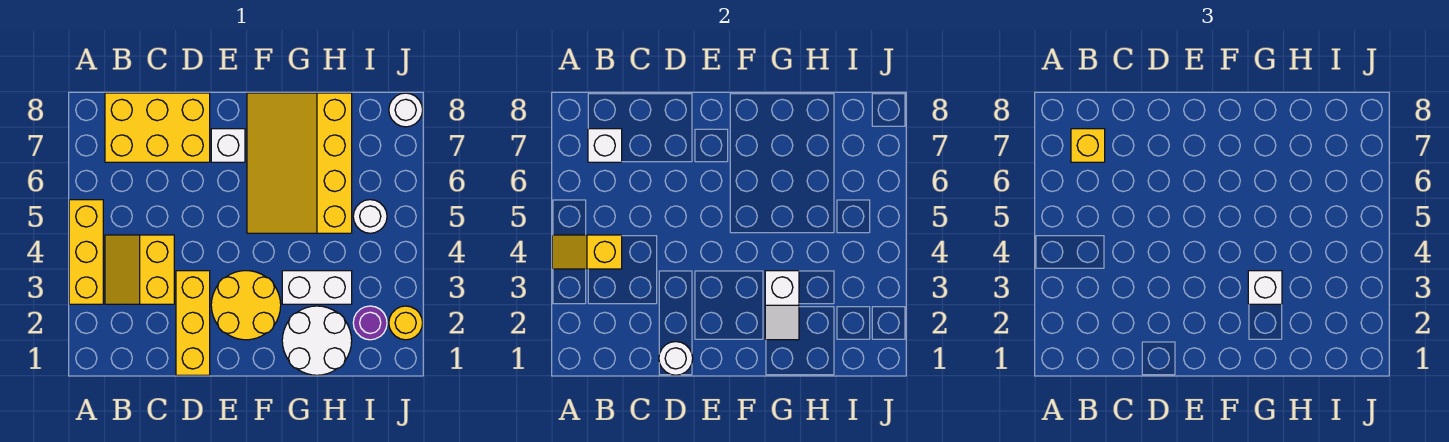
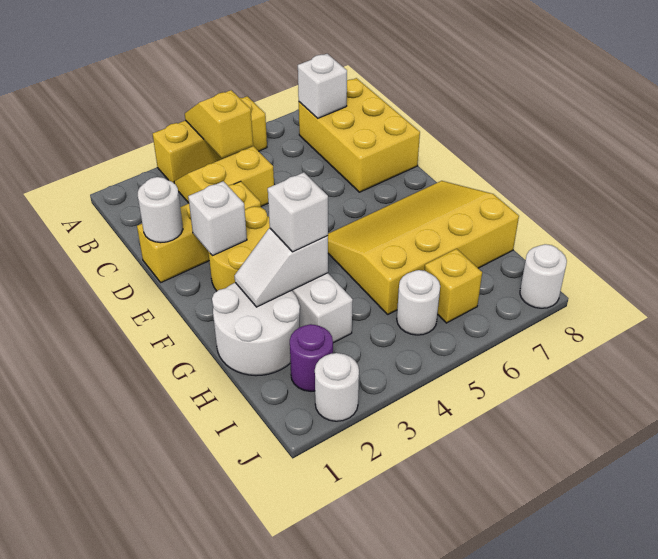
yellow 1x1 brick [1071,129,1105,162] -> yellow 1x1 brick moved to [425,249,482,323]
white 1x1 brick [211,129,245,162] -> white 1x1 brick moved to [188,181,247,256]
yellow 1x1 round brick [389,306,423,340] -> white 1x1 round brick [315,353,359,421]

